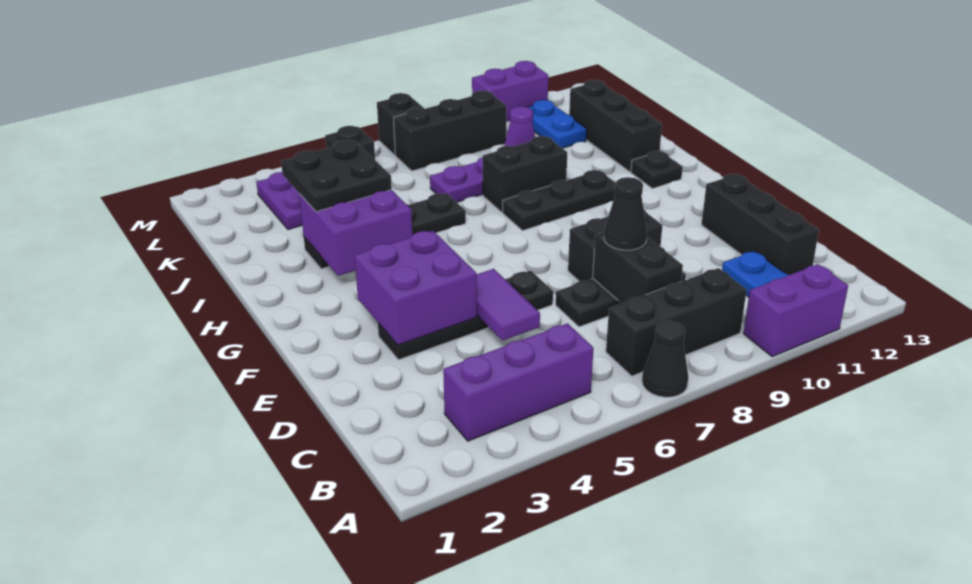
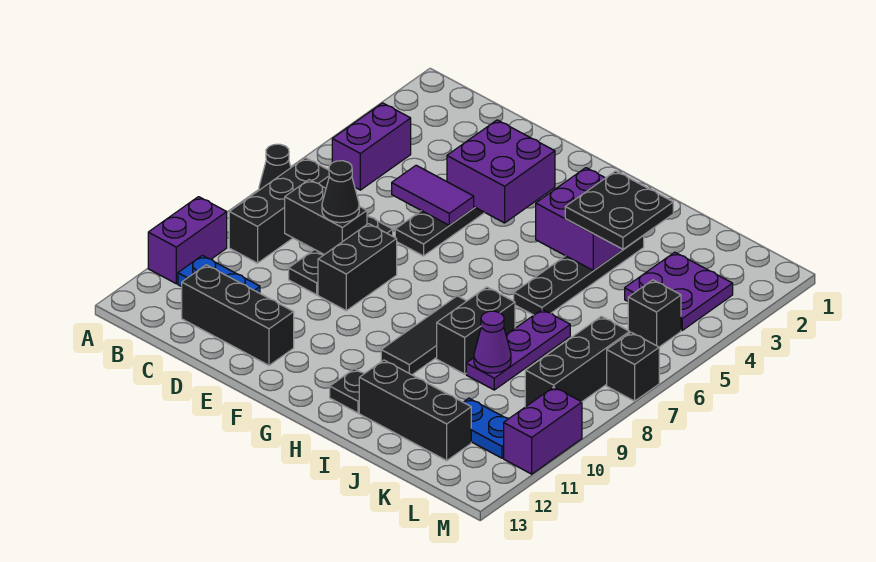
purple 1x3 brick [443,323,594,441] -> purple 1x2 brick [332,103,411,190]
black 1x3 plate [503,170,616,231] -> black 1x3 tile [381,296,466,375]

